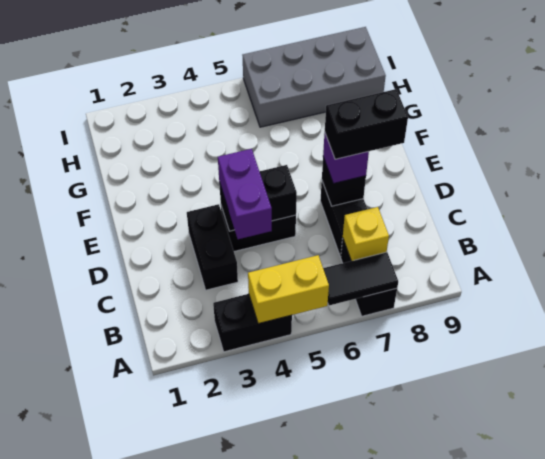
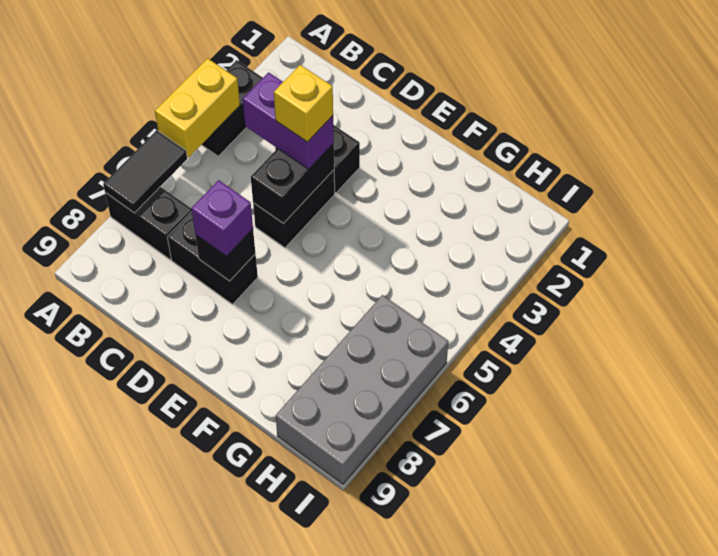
yellow 1x1 brick [343,207,389,261] -> yellow 1x1 brick moved to [274,65,333,142]
black 1x2 brick [325,89,408,159] -> none

